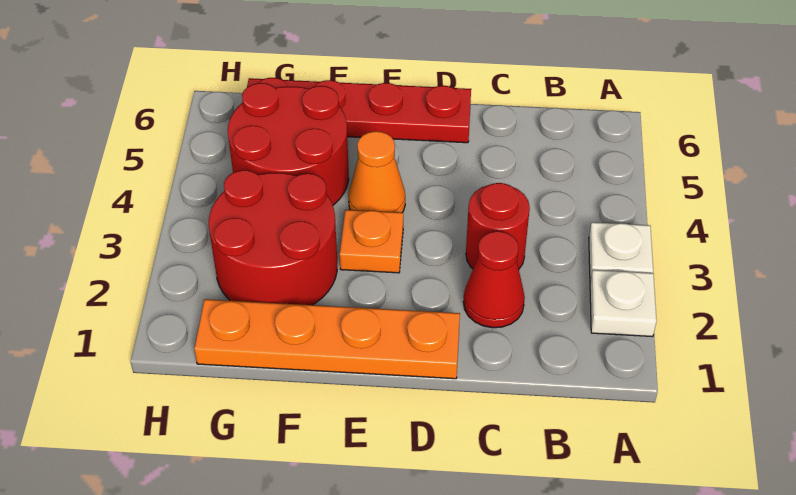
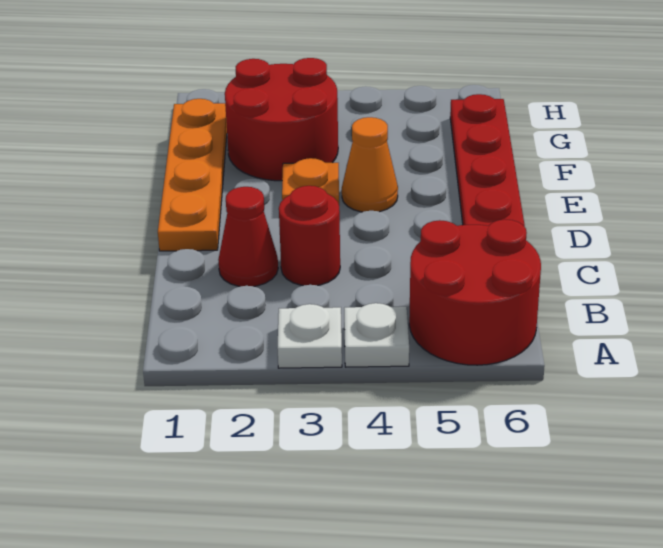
white 1x1 plate [590,270,657,337] -> white 1x1 plate moved to [344,303,409,367]
red 2x2 round brick [228,83,349,205] -> red 2x2 round brick moved to [409,219,541,365]

